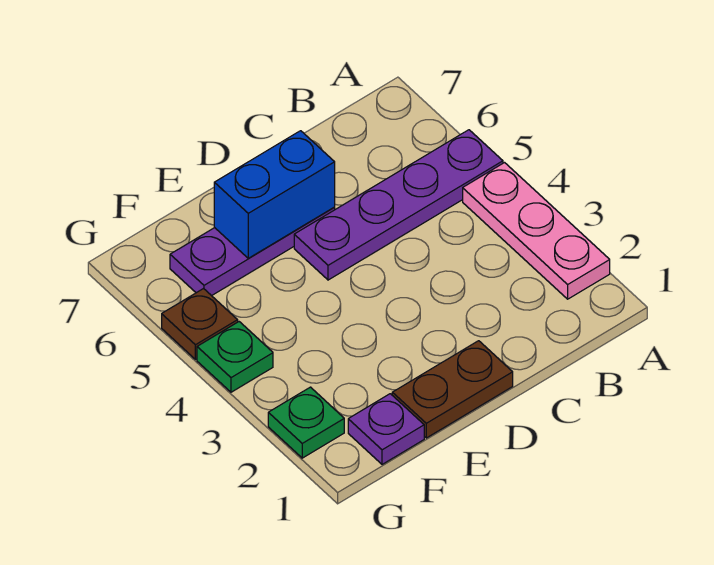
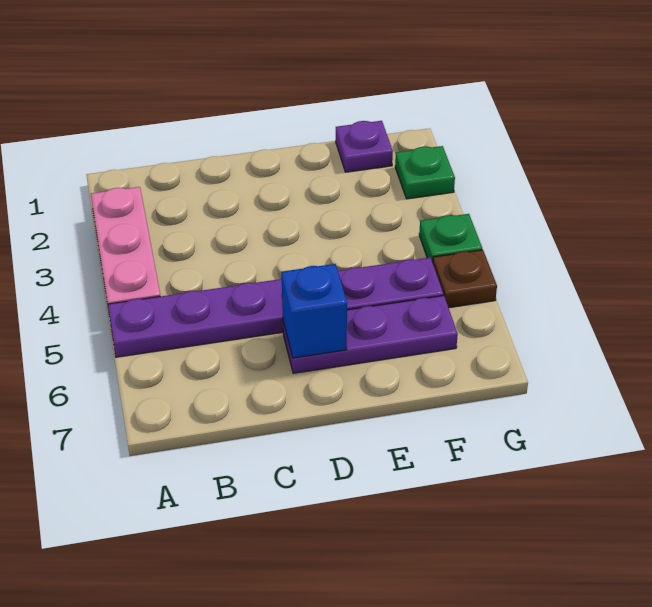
purple 1x4 plate [294,130,503,280] -> purple 1x6 plate [108,258,443,357]
brown 1x2 plate [392,341,513,438] -> none
blue 1x2 brick [214,131,335,258] -> blue 1x1 brick [282,264,347,358]

